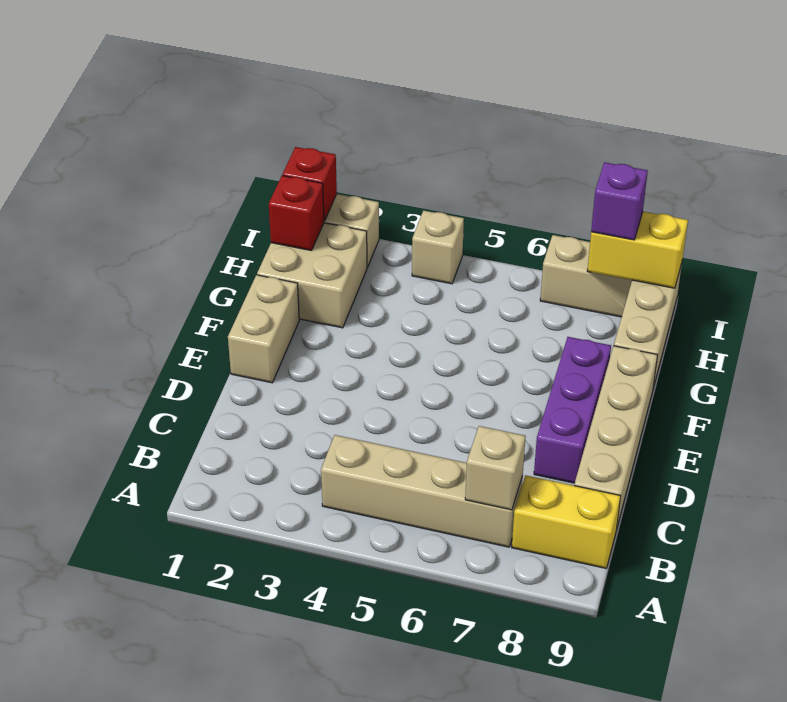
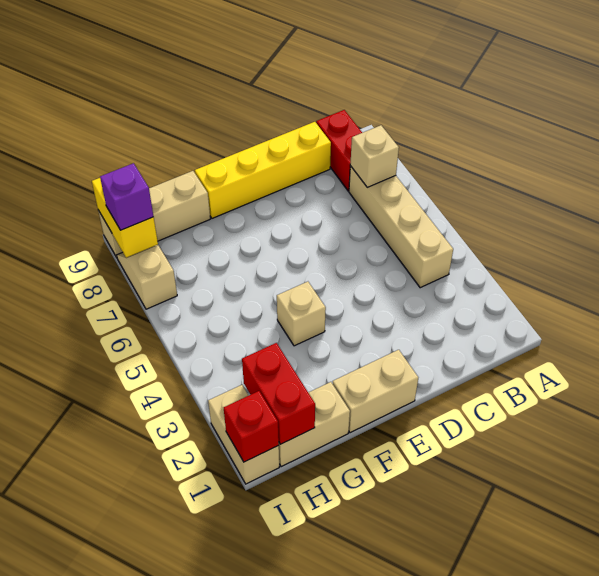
yellow 1x2 brick [512,475,620,568] -> red 1x2 brick [316,110,362,191]
tan 1x4 brick [574,346,658,530] -> yellow 1x4 brick [195,122,331,218]
purple 1x3 brick [534,337,611,483] -> none
tan 2x2 brick [257,223,367,328] -> tan 1x2 brick [278,382,350,467]
red 1x1 brick [269,176,324,251] -> red 1x2 brick [242,343,315,444]
tan 1x1 brick [412,210,464,284] -> tan 1x1 brick moved to [277,282,326,346]

